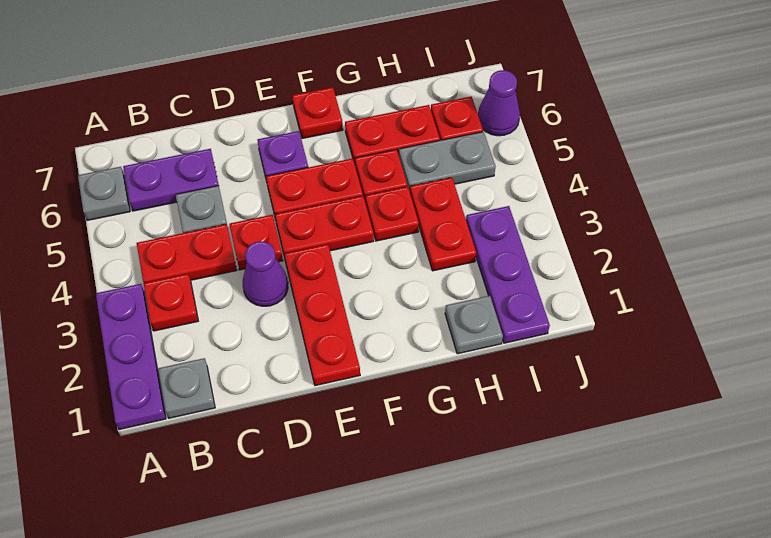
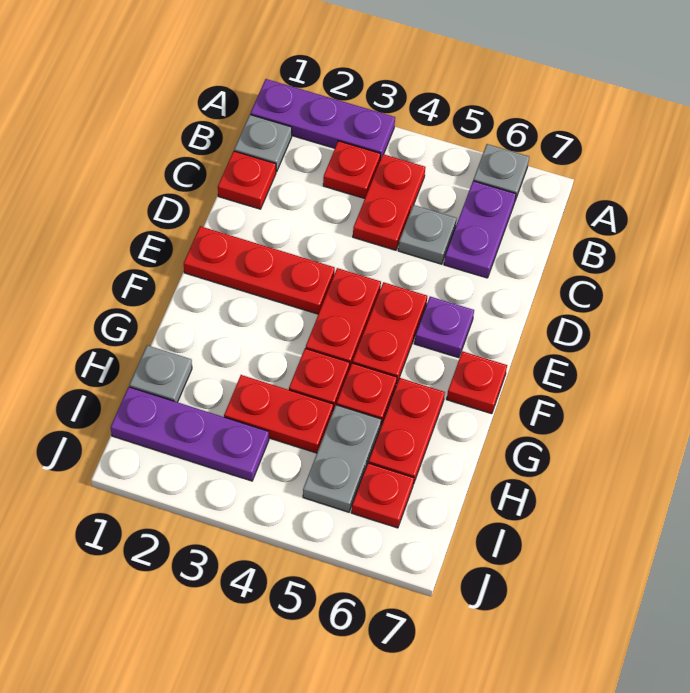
purple 1x1 cone [243,241,288,306] -> none
red 1x1 plate [229,215,283,270] -> red 1x1 plate moved to [218,151,276,209]
purple 1x1 cone [478,70,520,136] -> none

